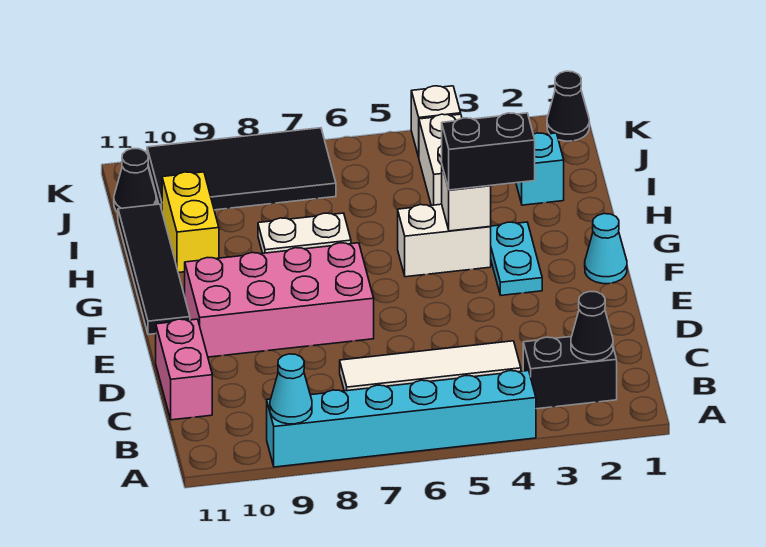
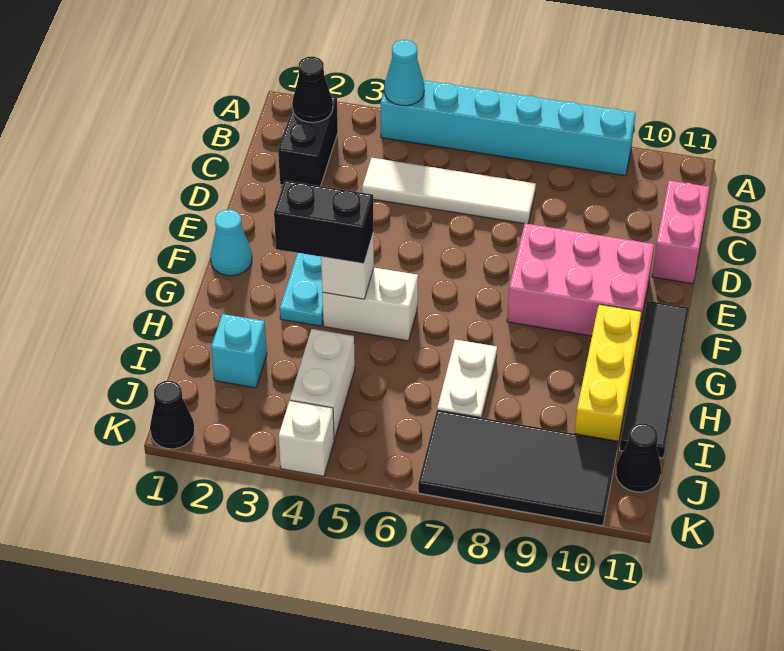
cyan 1x1 cone [270,354,312,424] -> cyan 1x1 cone moved to [384,40,424,106]
black 1x2 brick [523,336,617,409] -> black 1x2 brick turned to [278,97,338,186]
pink 2x4 brick [185,243,374,357] -> pink 2x3 brick [507,223,654,337]
white 1x2 plate [258,213,351,253] -> white 1x2 plate turned to [437,340,497,418]
yellow 1x2 brick [162,172,219,273] -> yellow 1x3 brick [574,304,642,443]

